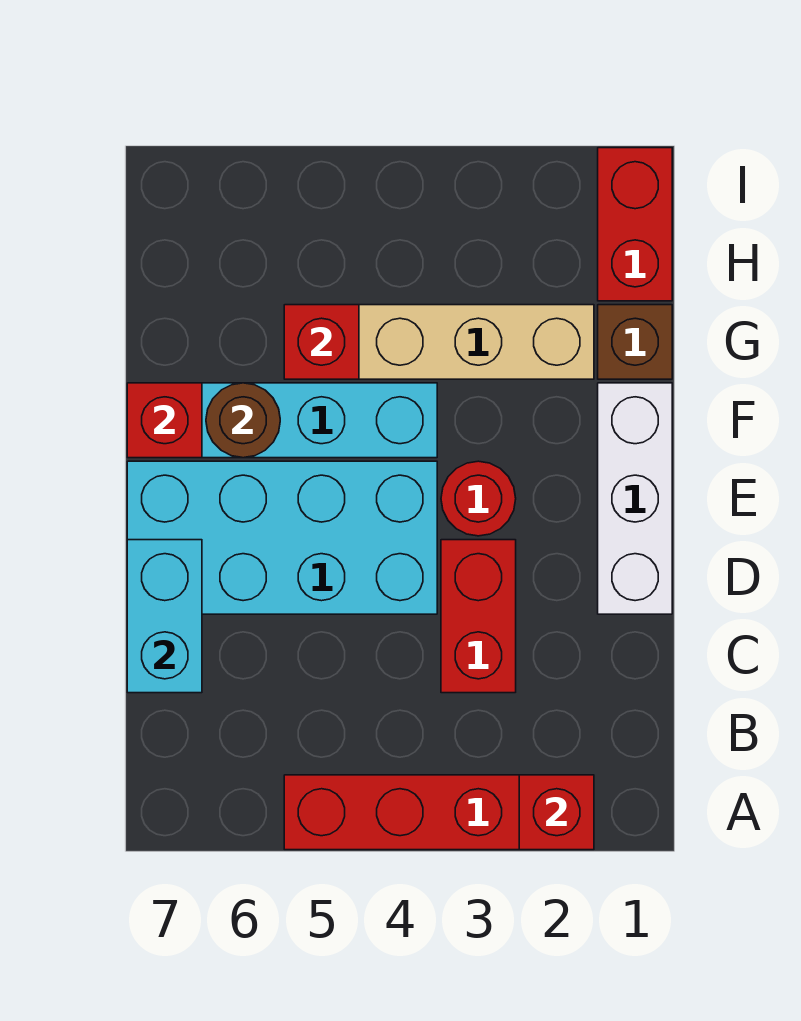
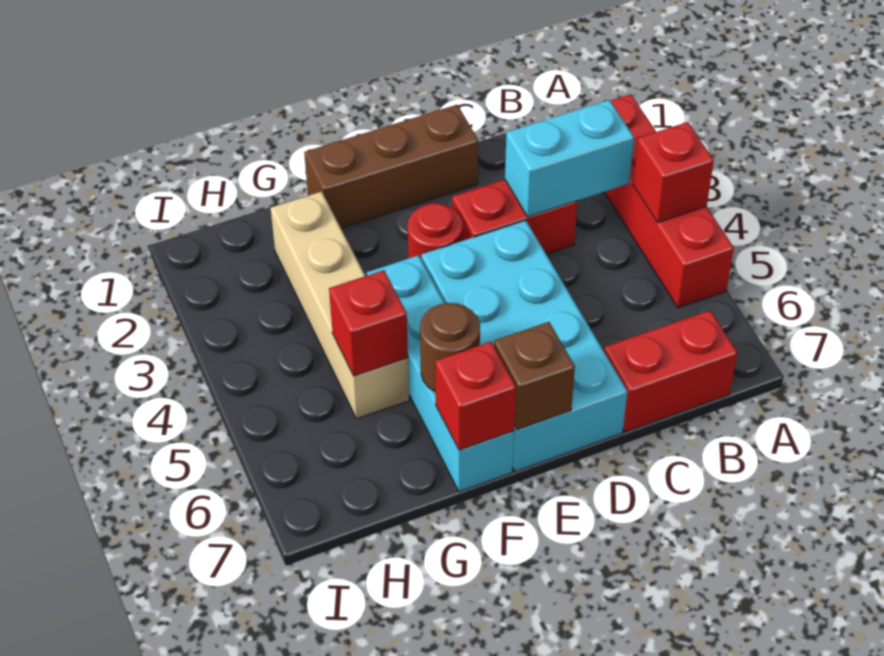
red 1x1 brick [519,775,594,850] -> red 1x1 brick moved to [633,122,714,222]
cyan 1x2 brick [127,540,202,693] -> cyan 1x2 brick moved to [505,100,634,217]
white 1x3 brick [598,383,672,614] -> brown 1x3 brick [304,105,478,228]
brown 1x1 brick [598,305,672,379] -> brown 1x1 brick moved to [494,322,575,430]
red 1x2 brick [598,148,672,301] -> red 1x2 brick moved to [604,310,737,432]

